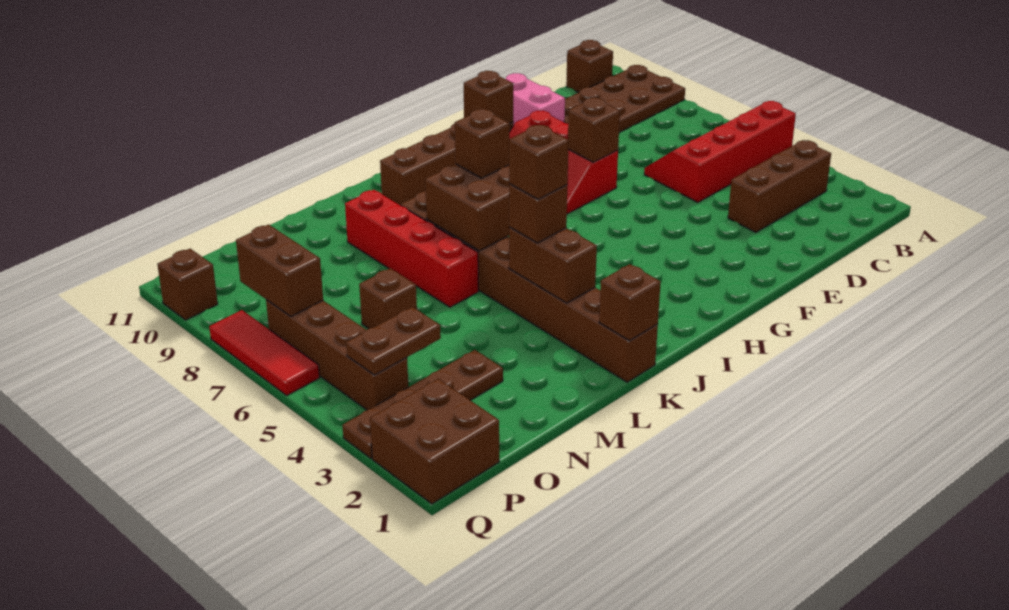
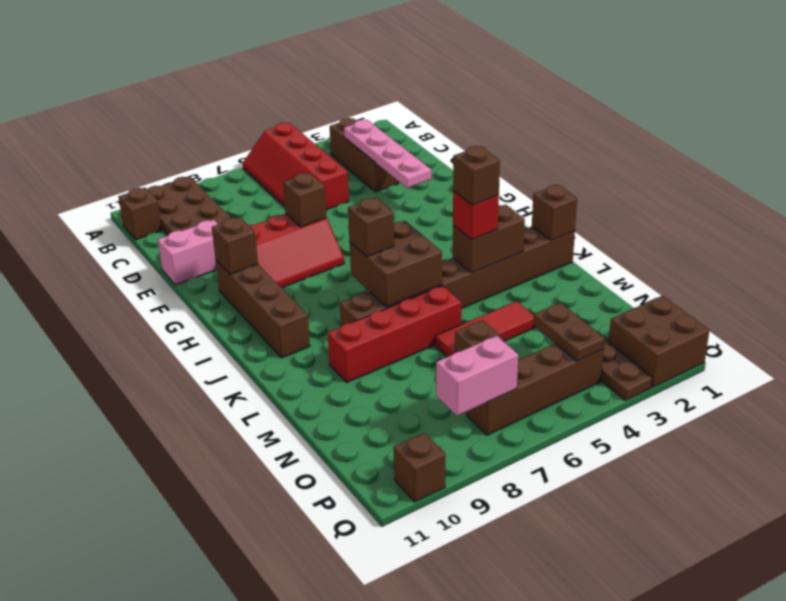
none -> pink 1x4 plate [344,120,431,188]
brown 1x1 brick [509,184,567,243] -> red 1x1 brick [453,191,499,240]
brown 1x2 brick [236,225,323,316] -> pink 1x2 brick [436,336,518,416]
red 1x3 tile [209,310,320,395] -> red 1x3 tile moved to [435,301,535,357]

